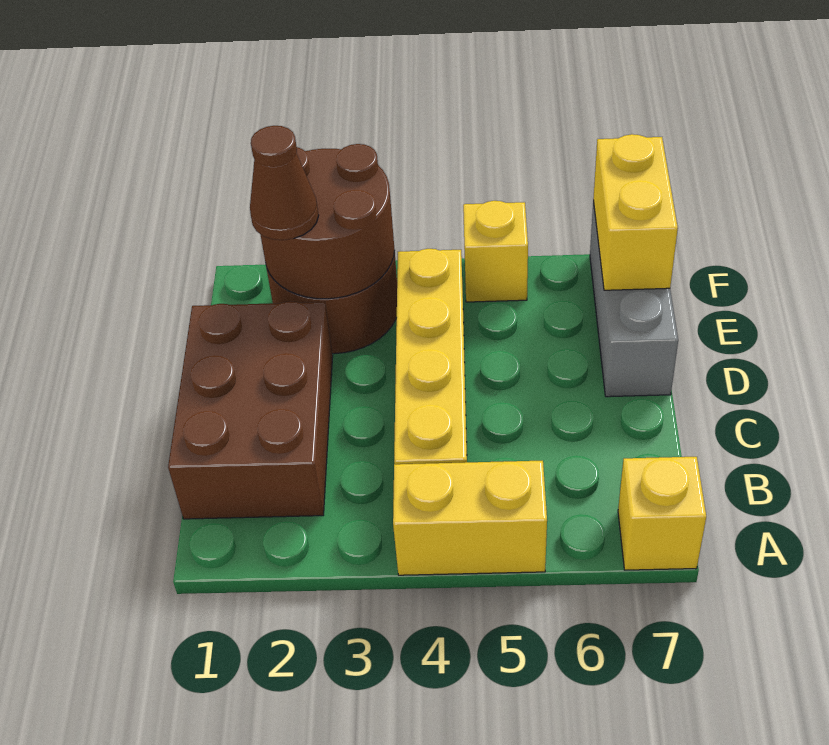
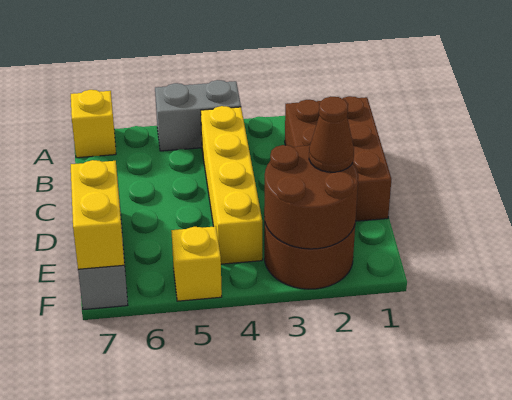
yellow 1x2 brick [393,461,547,575] -> grey 1x2 brick [155,80,241,151]

